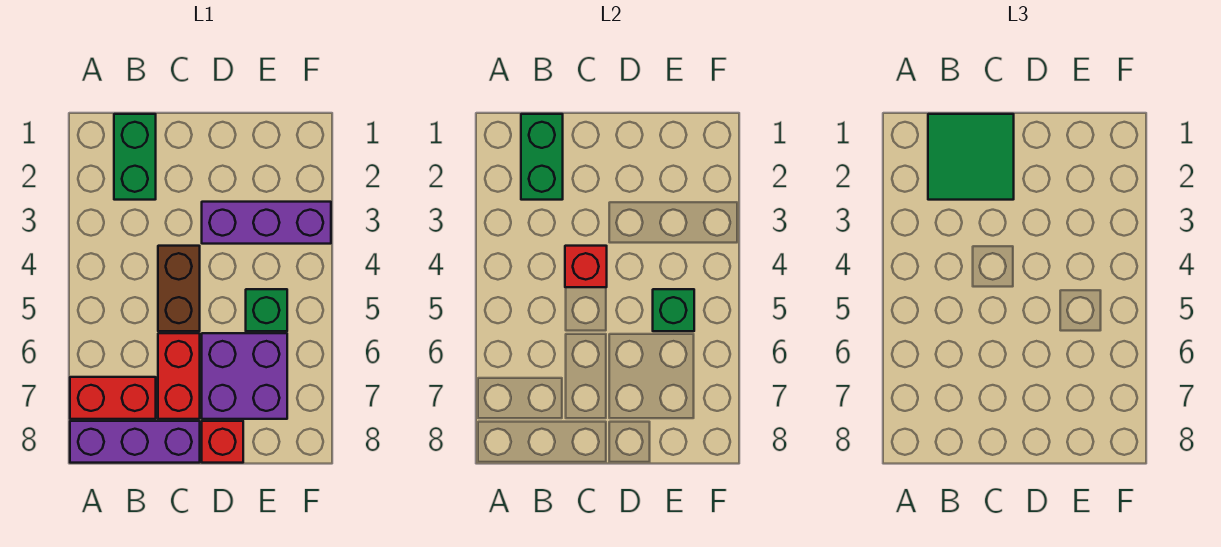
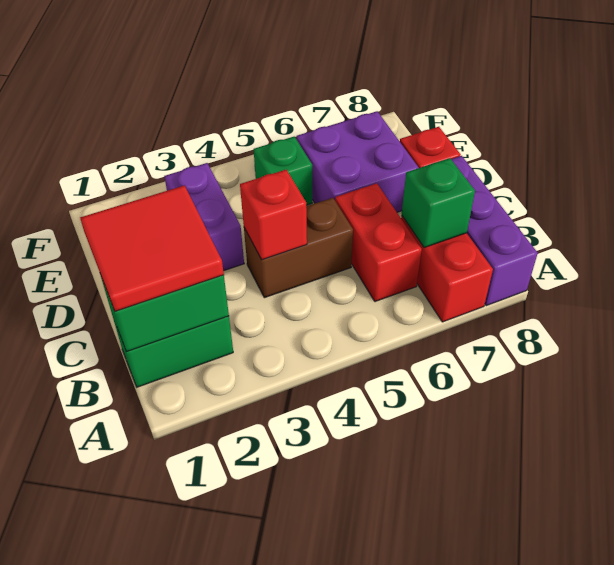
green 2x2 tile [928,114,1014,200] -> red 2x2 tile [80,185,224,311]
red 1x2 brick [158,333,200,419] -> red 1x2 brick turned to [335,183,422,302]
purple 1x3 brick [202,202,331,244] -> purple 1x2 brick [164,163,244,271]
green 1x1 brick [653,289,694,331] -> green 1x1 brick moved to [402,158,475,248]

